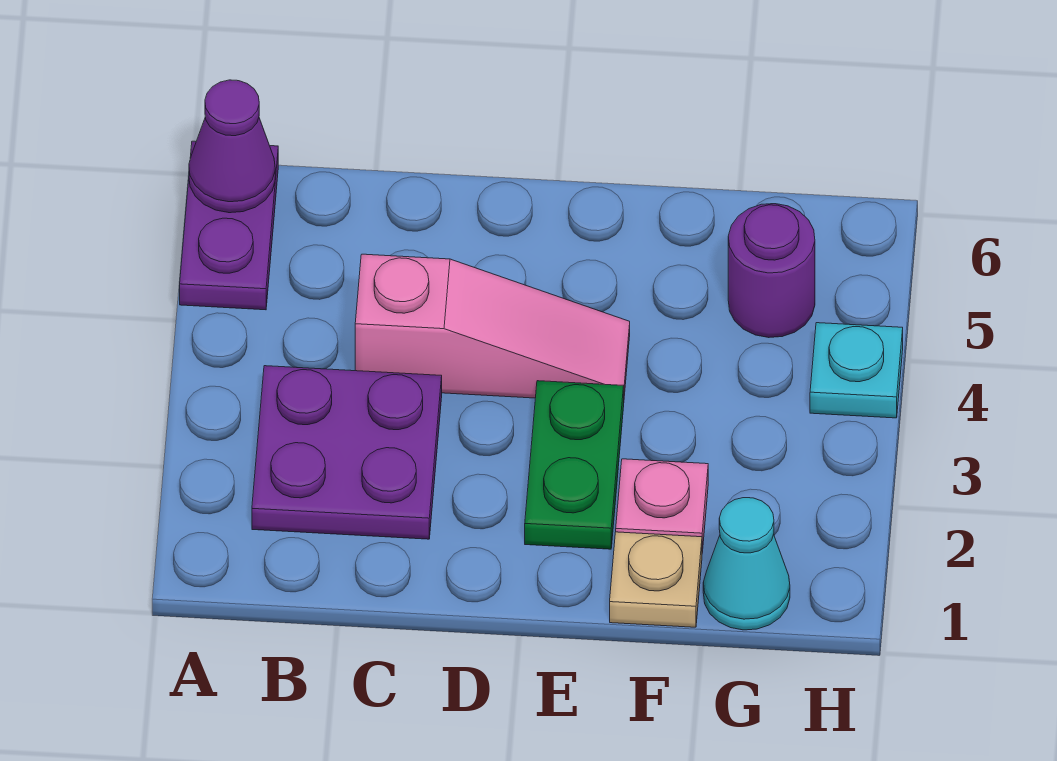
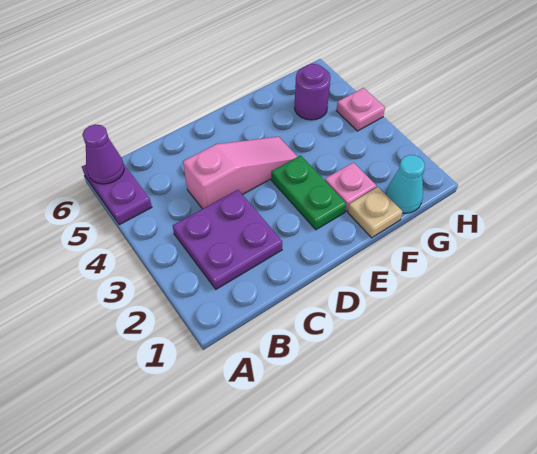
cyan 1x1 plate [810,323,903,418] -> pink 1x1 plate [337,88,385,131]

